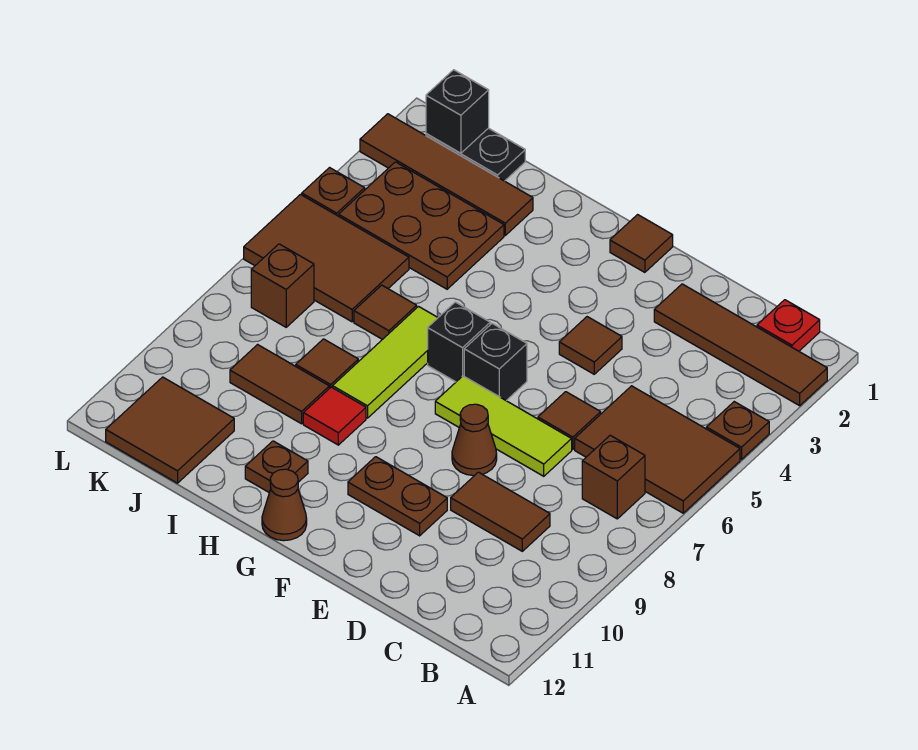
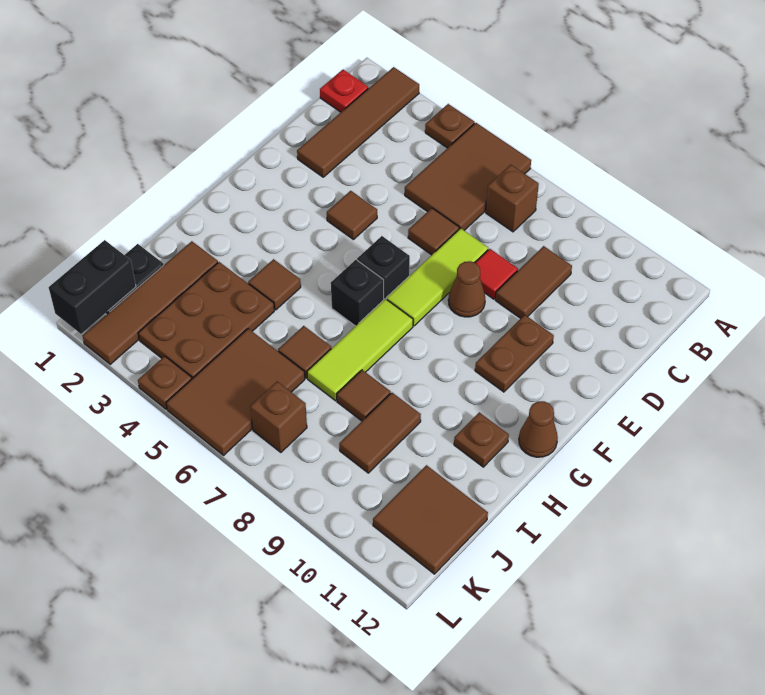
brown 1x1 tile [610,215,673,272] -> brown 1x1 tile moved to [248,259,301,310]
lime 1x3 tile [333,307,438,418] -> lime 1x3 tile turned to [307,299,413,401]
red 1x1 tile [303,387,366,445] -> red 1x1 tile moved to [475,249,518,299]
black 1x1 brick [426,70,489,153] -> black 1x2 brick [49,240,136,334]

